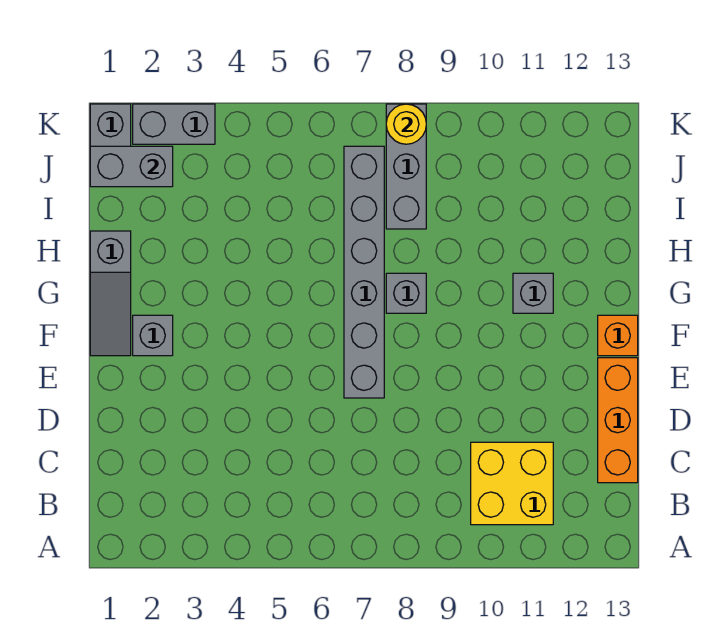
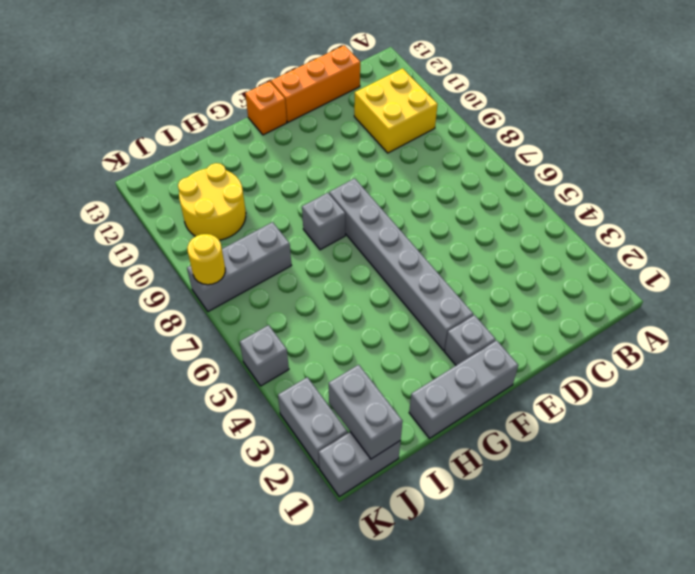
grey 1x6 brick [344,146,384,398] -> grey 1x6 brick turned to [329,178,473,350]
grey 1x3 slope [90,231,131,356] -> grey 1x3 brick [409,340,518,438]
grey 1x1 brick [513,273,553,313] -> grey 1x1 brick moved to [240,325,289,386]
none -> yellow 2x2 round brick [178,163,246,240]

